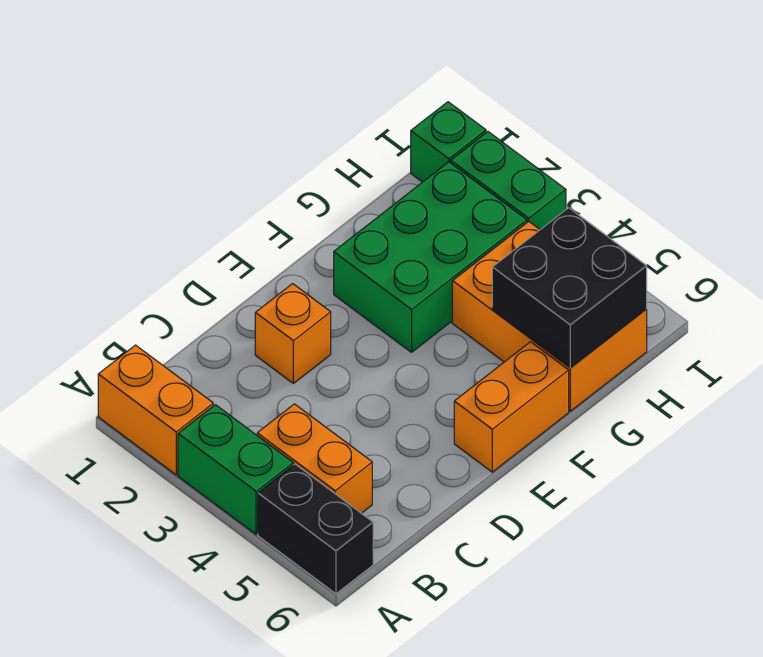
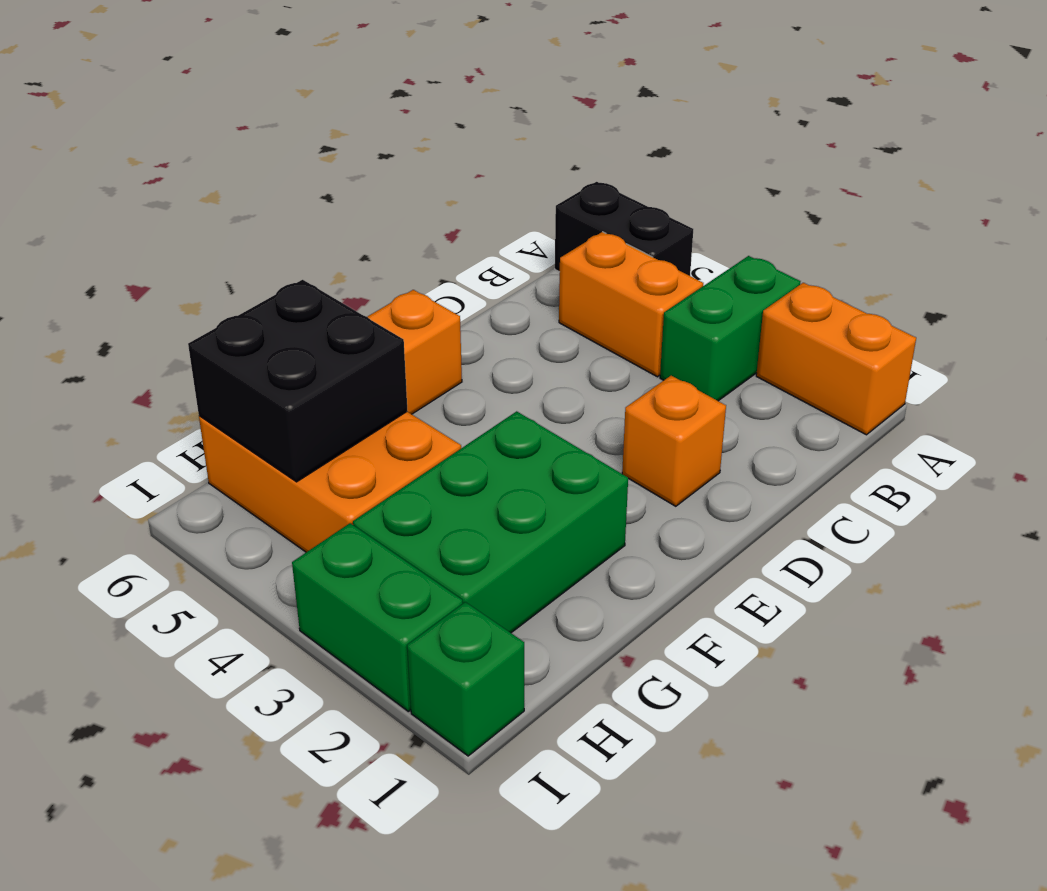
green 1x2 brick [178,405,293,534] -> green 1x2 brick turned to [660,256,800,401]

